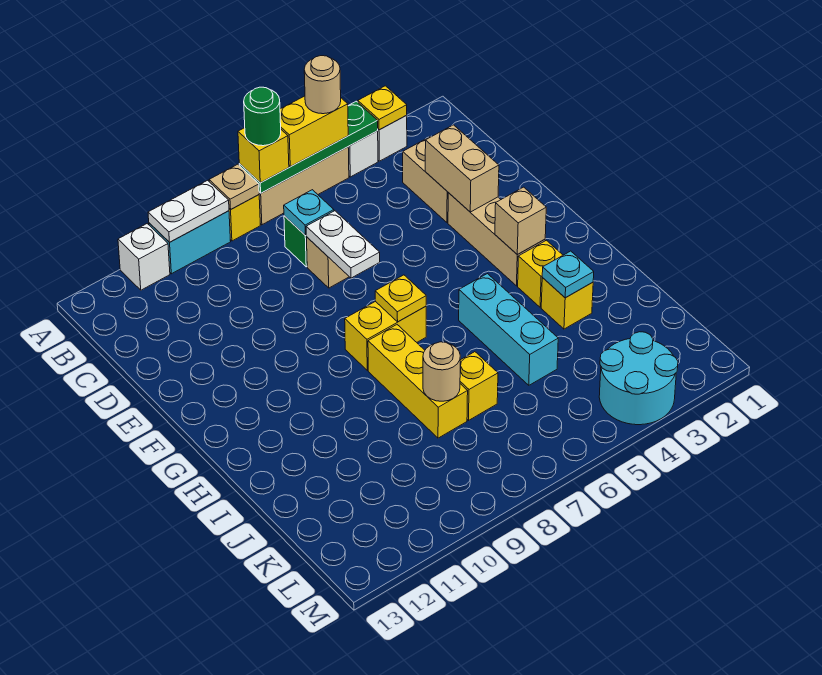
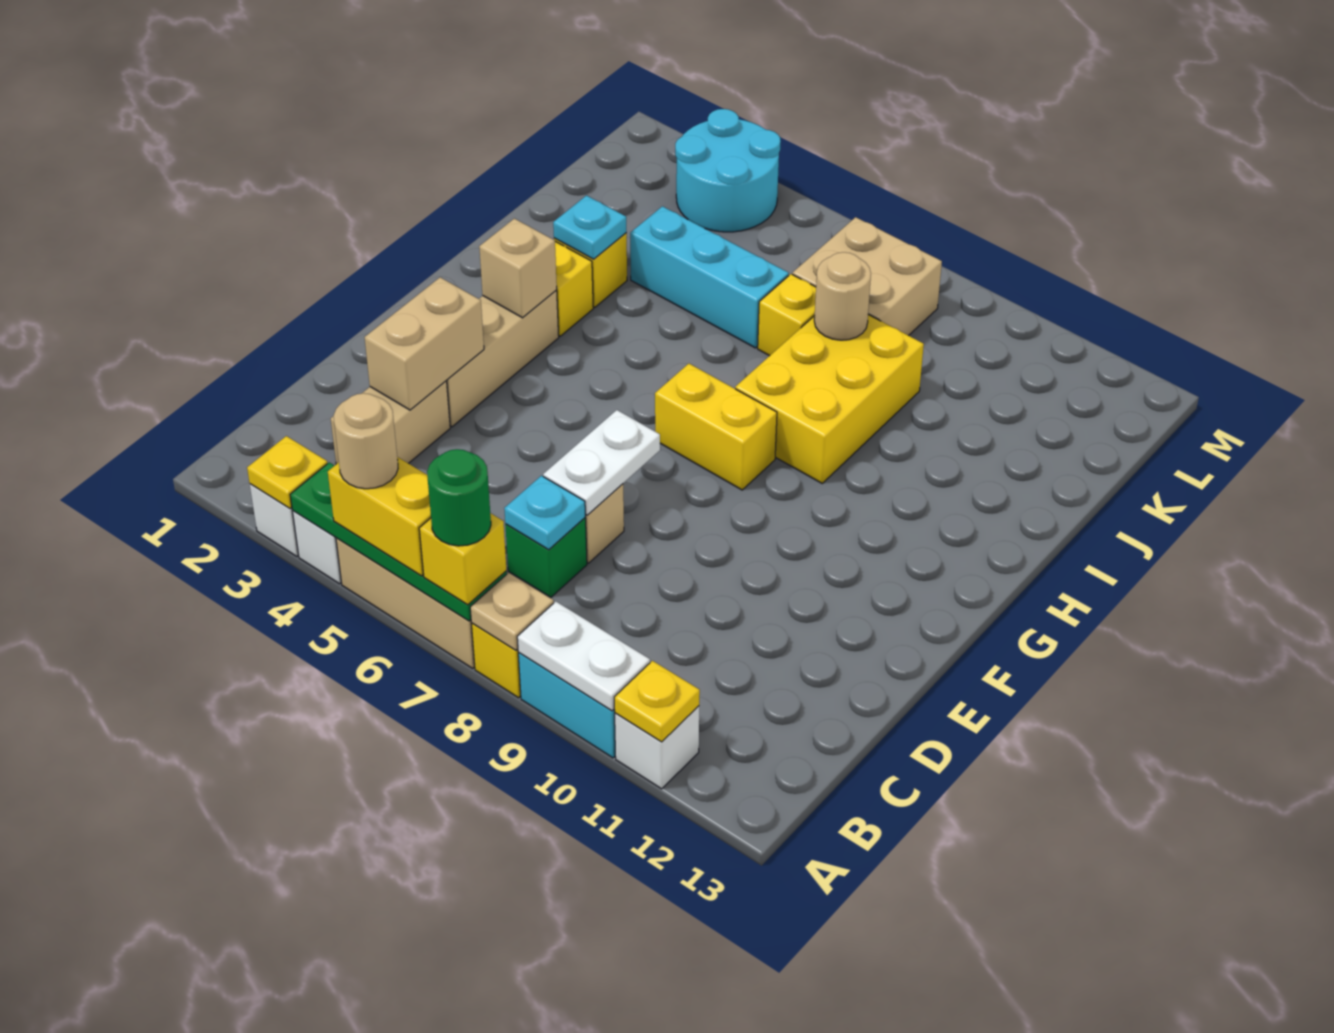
yellow 1x1 plate [375,275,426,322] -> yellow 1x1 plate moved to [614,661,700,742]
cyan 1x3 brick [459,274,558,385] -> cyan 1x3 brick turned to [630,206,789,348]
yellow 1x3 brick [368,325,468,438] -> yellow 2x3 brick [735,315,924,483]
none -> tan 2x2 brick [792,217,942,336]

